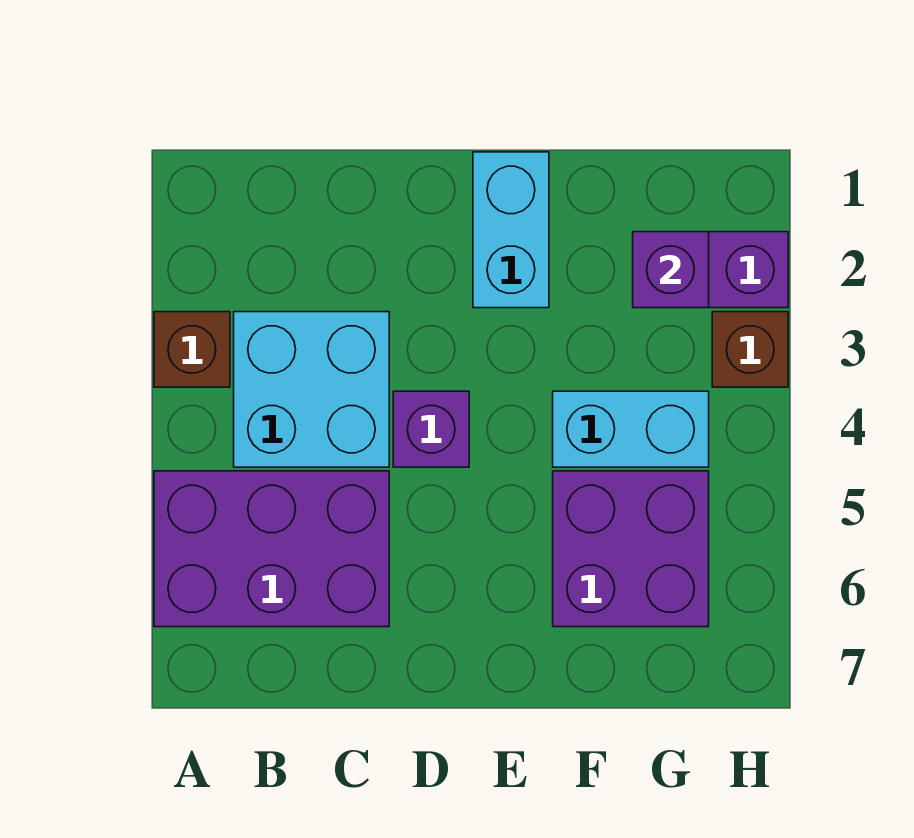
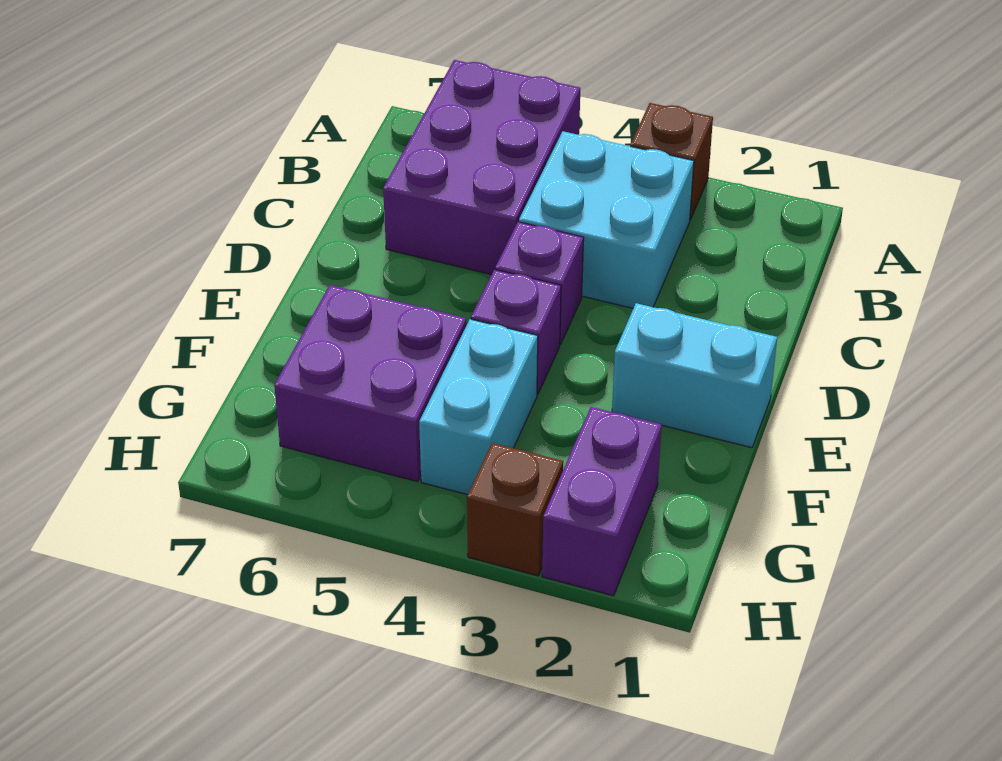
purple 1x1 brick [633,232,709,308] -> purple 1x1 brick moved to [471,270,561,394]

